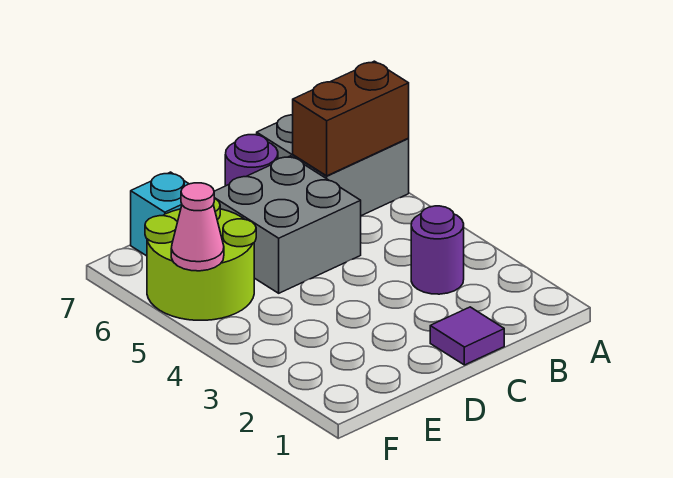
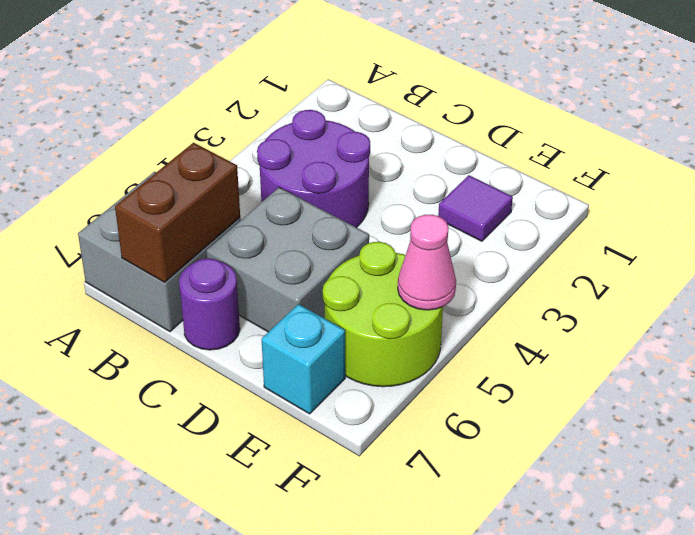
brown 1x2 brick [293,61,409,176] -> brown 1x2 brick turned to [115,143,240,282]
purple 1x1 round brick [411,206,464,294] -> purple 2x2 round brick [257,110,370,228]
purple 1x1 tile [430,307,504,365] -> purple 1x1 tile moved to [438,175,513,241]

